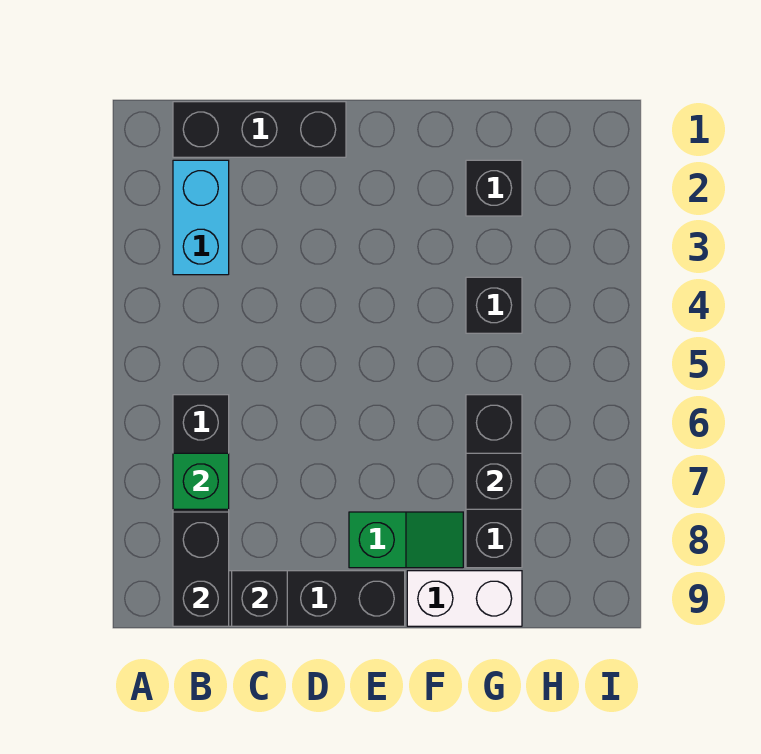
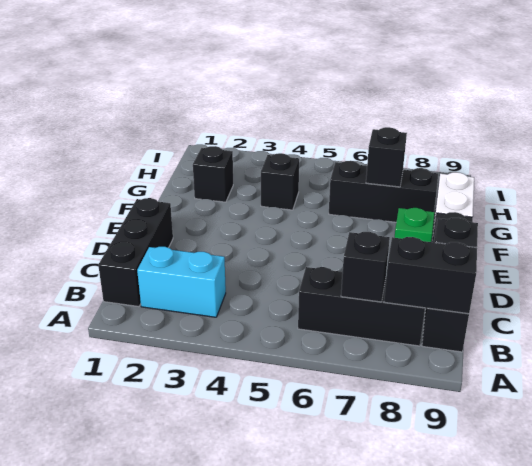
green 1x1 brick [173,453,229,509] -> black 1x1 brick [341,232,390,302]

